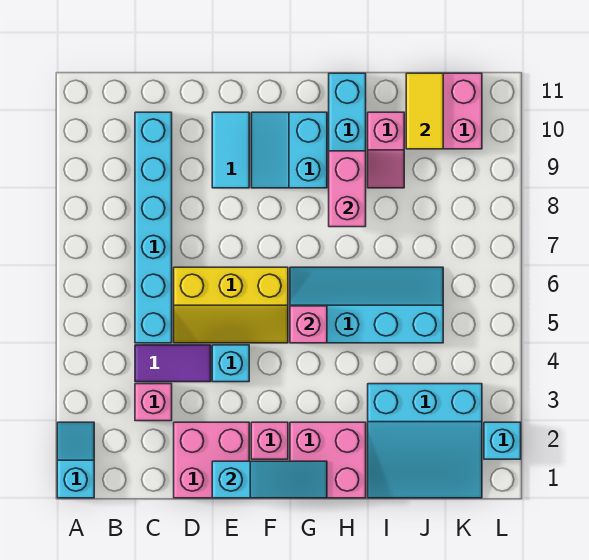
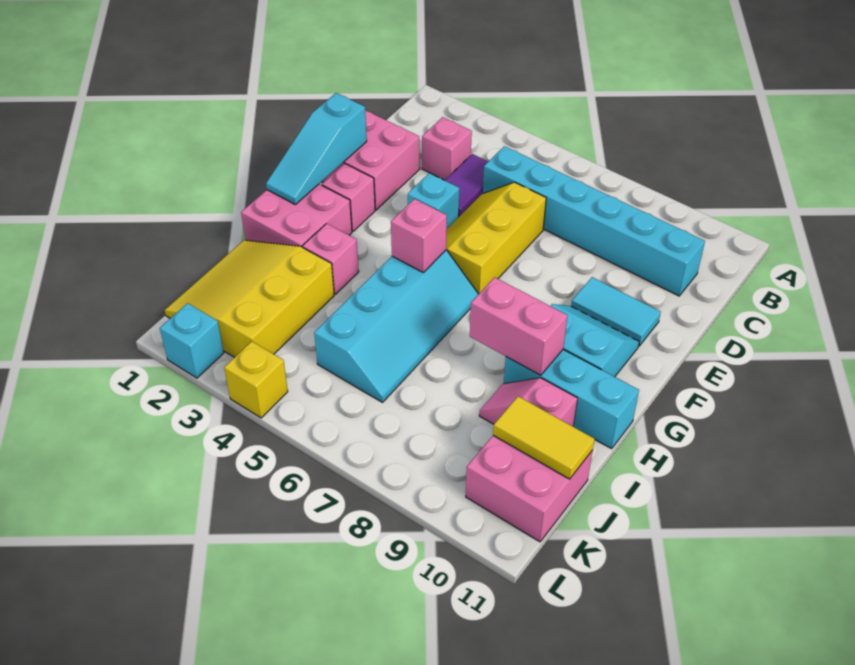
cyan 1x2 slope [57,422,94,498] -> none
none -> pink 1x1 brick [302,224,359,294]
cyan 3x3 slope [368,384,482,498] -> yellow 3x3 slope [165,240,334,357]
none -> yellow 1x1 brick [224,341,288,418]

